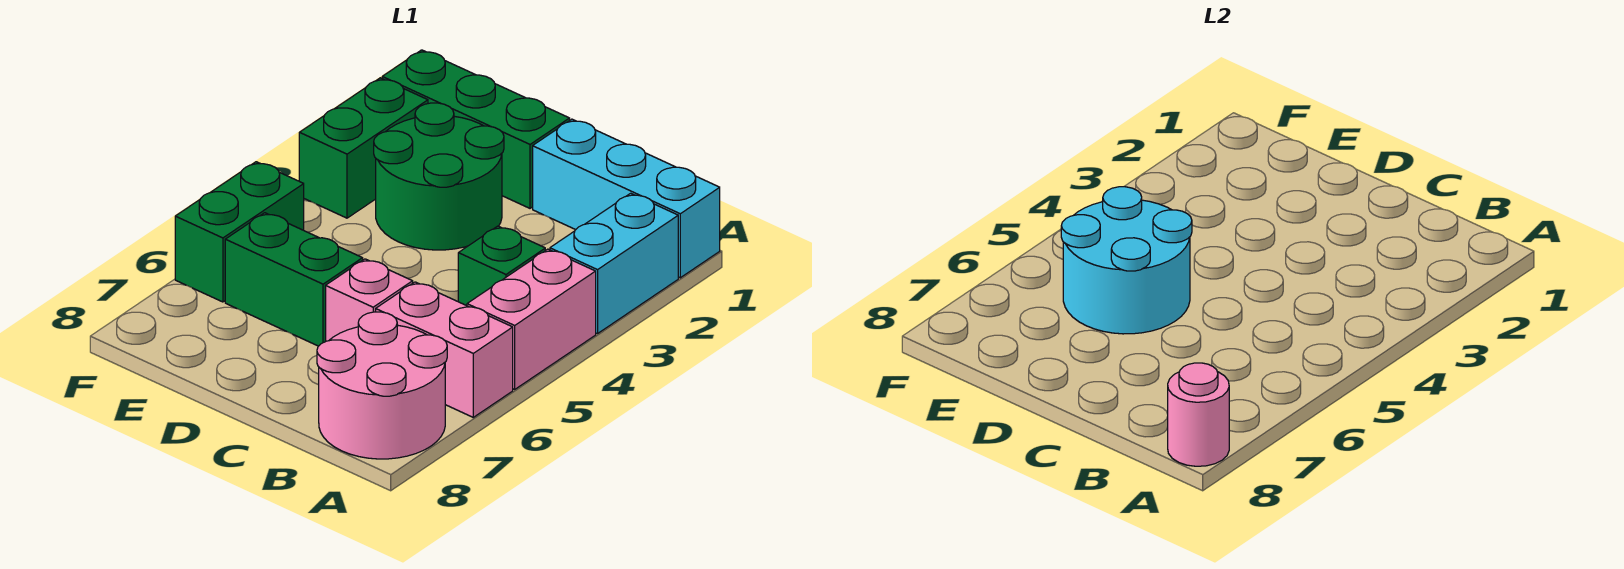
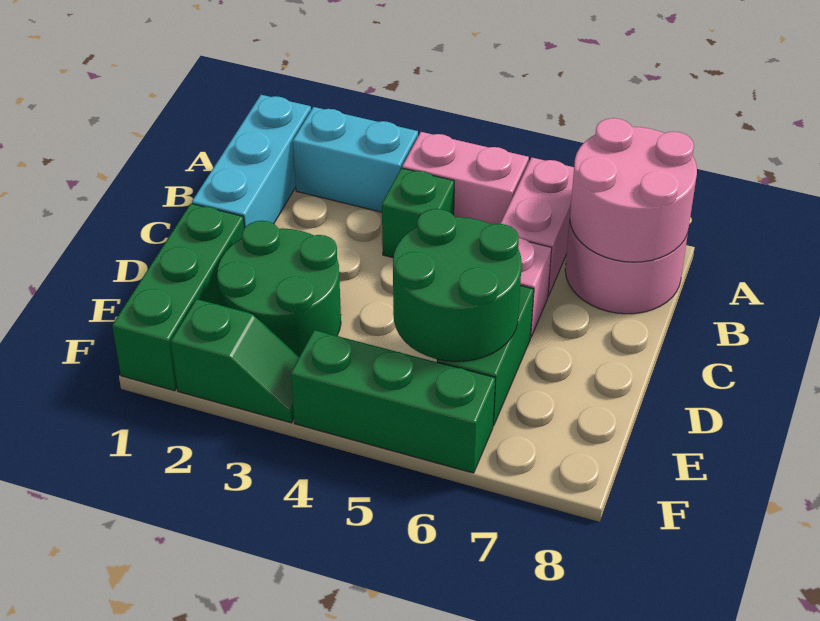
pink 1x1 round brick [1168,363,1229,466] -> pink 2x2 round brick [570,118,697,262]
cyan 2x2 round brick [1061,187,1192,334] -> green 2x2 round brick [393,209,522,362]
green 1x2 brick [299,78,428,218] -> green 1x2 slope [171,299,299,423]
green 1x2 brick [175,162,304,302] -> green 1x3 brick [291,330,495,473]

